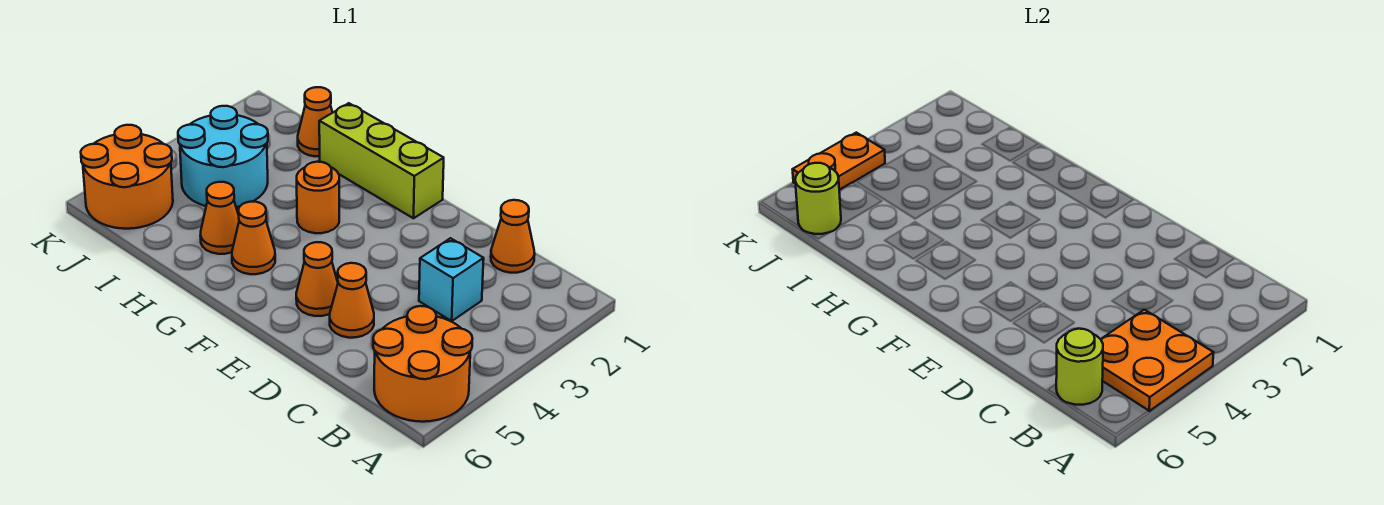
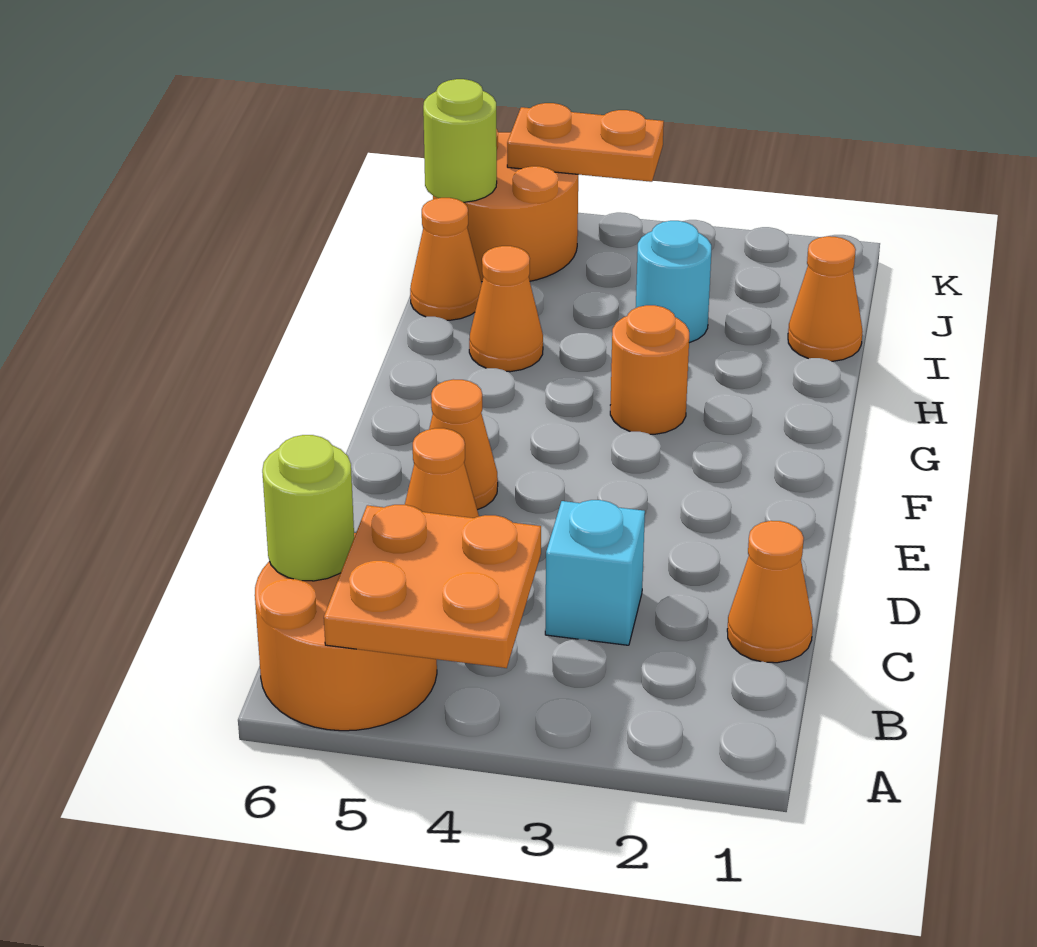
lime 1x3 brick [319,103,444,218] -> none
orange 1x1 cone [232,202,275,274] -> orange 1x1 cone moved to [410,198,482,320]
cyan 2x2 round brick [178,106,268,207] -> cyan 1x1 round brick [636,221,711,343]

